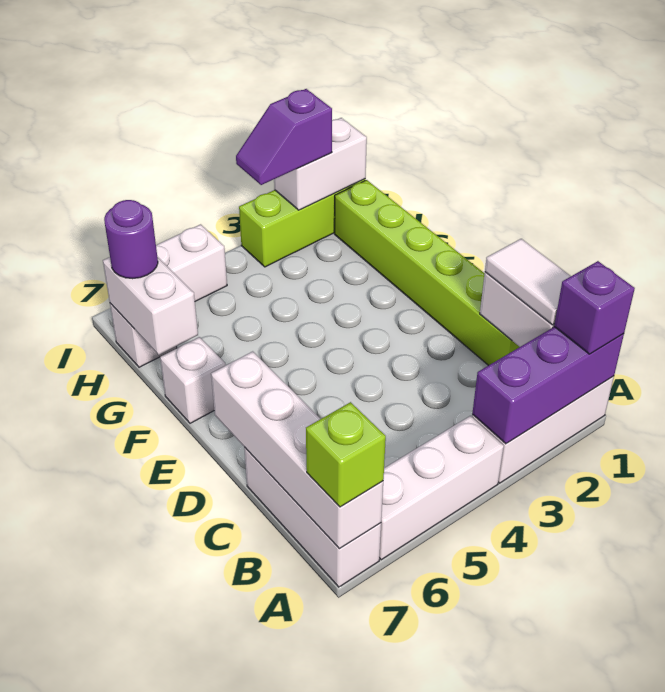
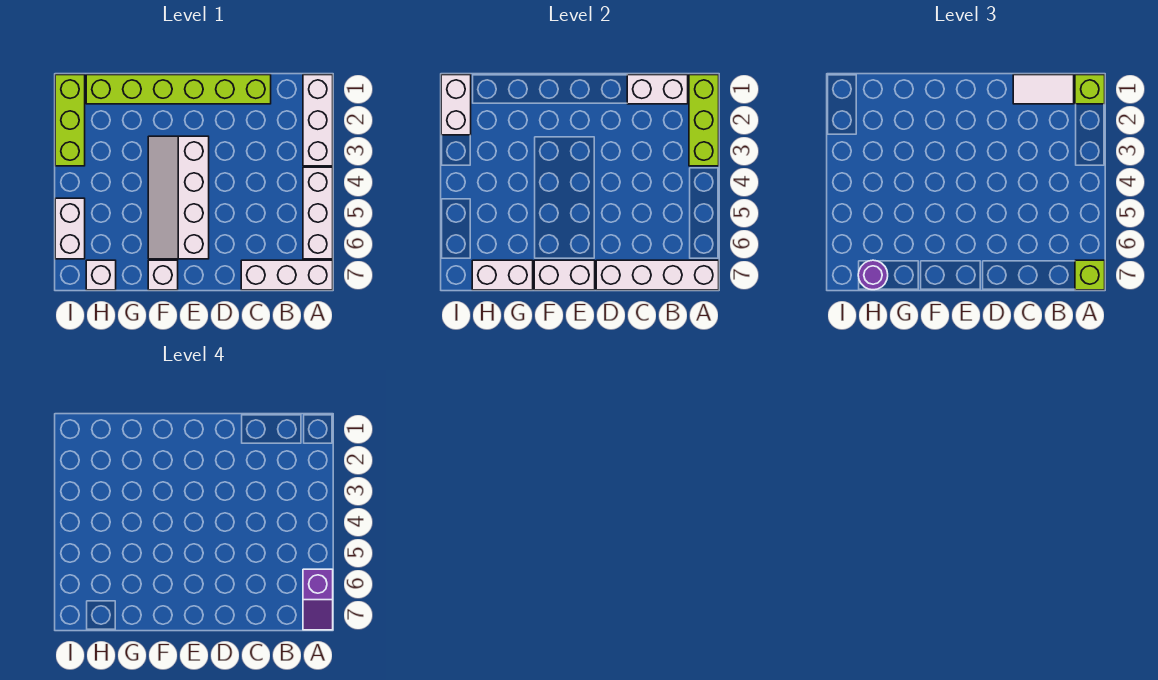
purple 1x3 brick [472,327,624,444] -> lime 1x3 brick [689,75,719,166]
purple 1x1 brick [554,261,635,354] -> lime 1x1 brick [1075,75,1105,104]
none -> white 2x4 slope [148,136,209,259]
none -> white 1x2 brick [534,260,595,290]
purple 1x2 slope [236,89,332,185] -> purple 1x2 slope moved to [303,569,333,630]

